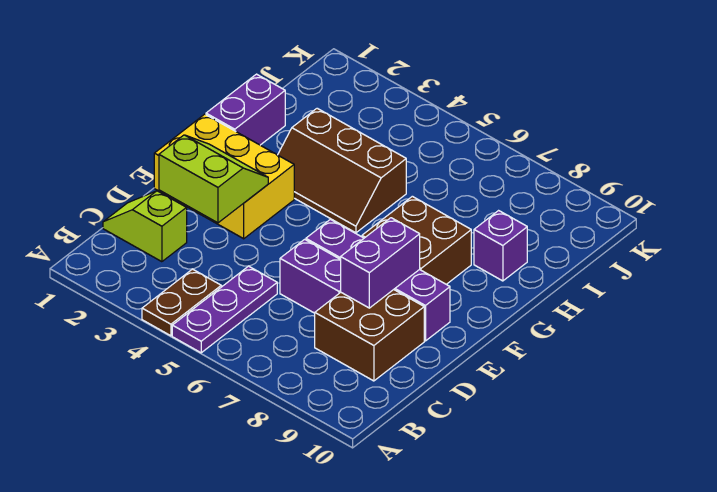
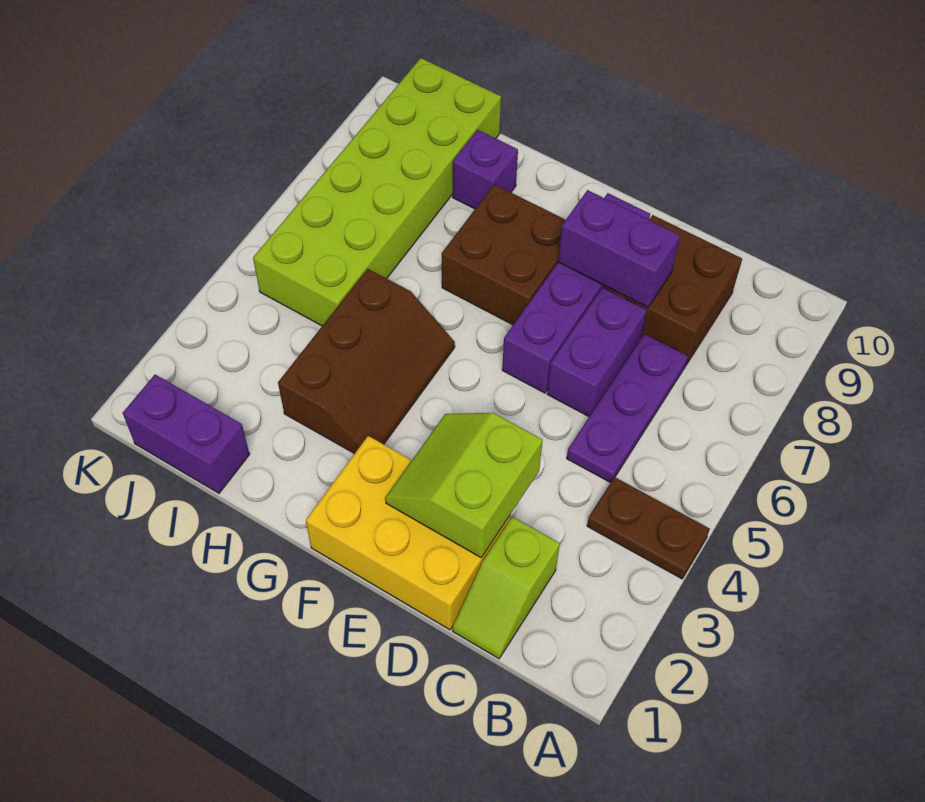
purple 1x3 plate [172,266,277,353] -> purple 1x3 plate turned to [567,334,688,483]
yellow 2x3 brick [154,114,294,239] -> yellow 2x3 brick turned to [306,436,510,630]
purple 1x2 brick [206,74,285,145] -> purple 1x2 brick moved to [123,375,250,493]
none -> lime 2x6 brick [253,58,501,326]

